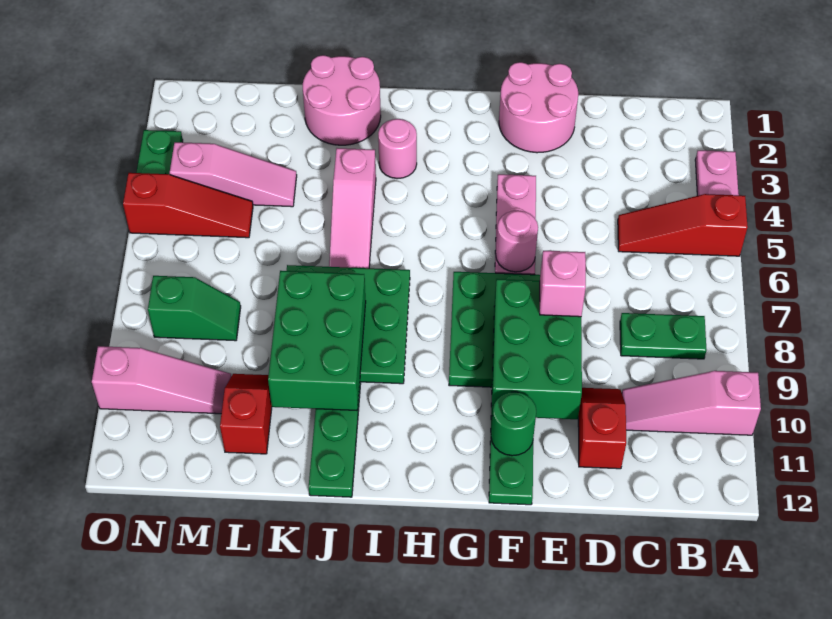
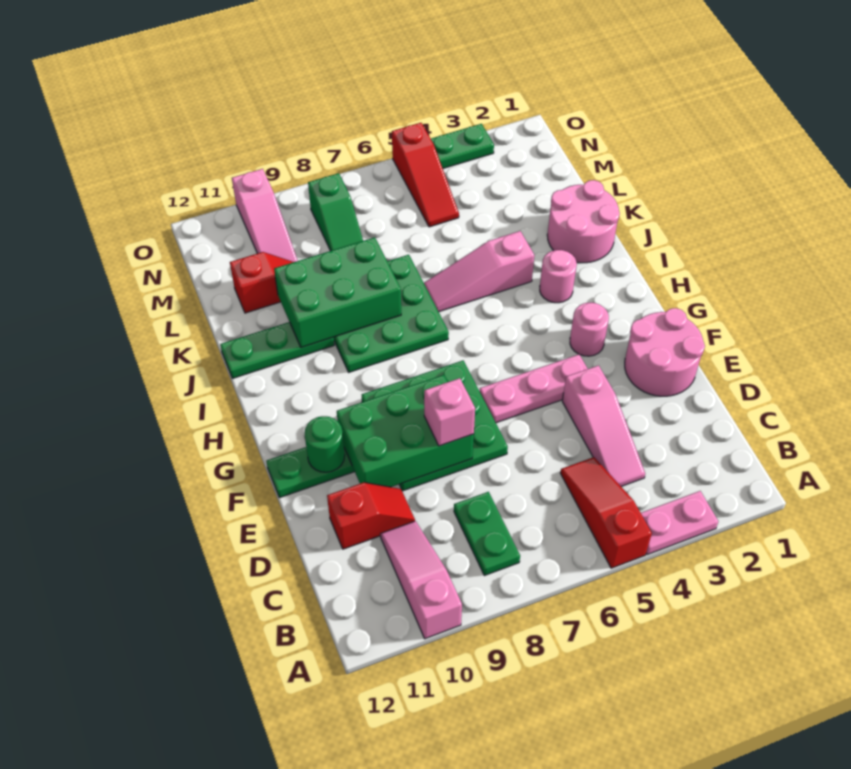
pink 1x1 round brick [496,210,538,272] -> pink 1x1 round brick moved to [570,303,609,356]
pink 1x3 slope [170,142,297,207] -> pink 1x3 slope moved to [562,365,645,486]

